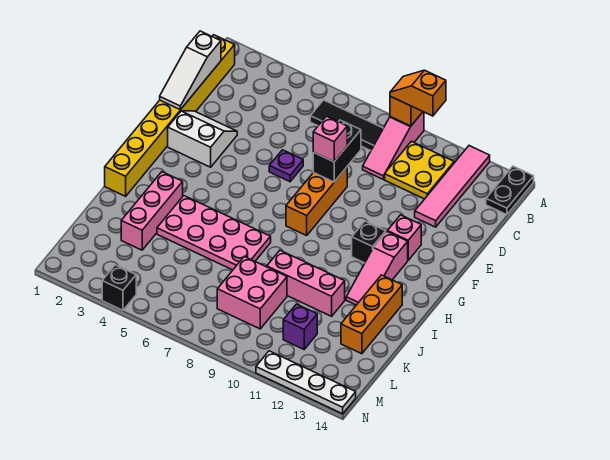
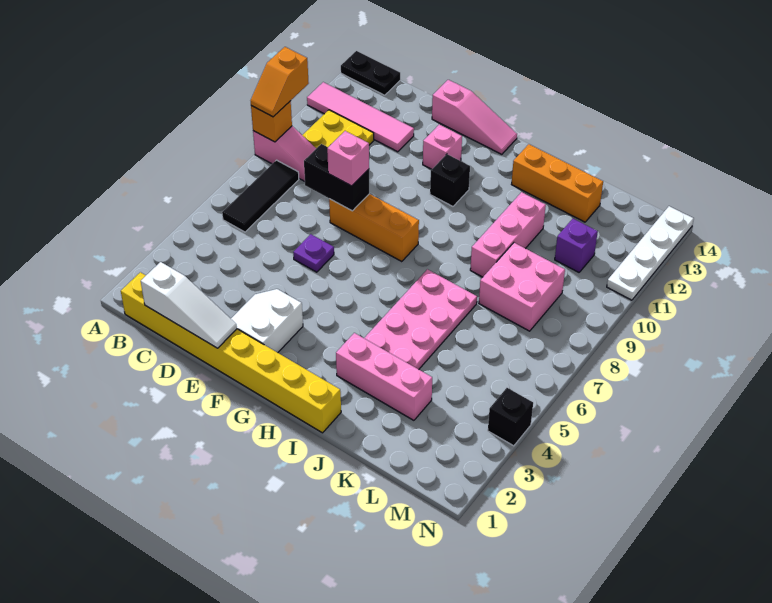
pink 1x3 slope [346,232,408,305] -> pink 1x3 slope moved to [432,80,517,154]

